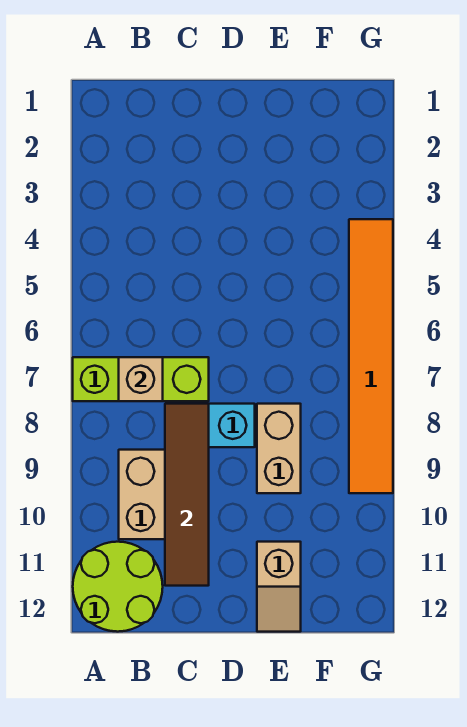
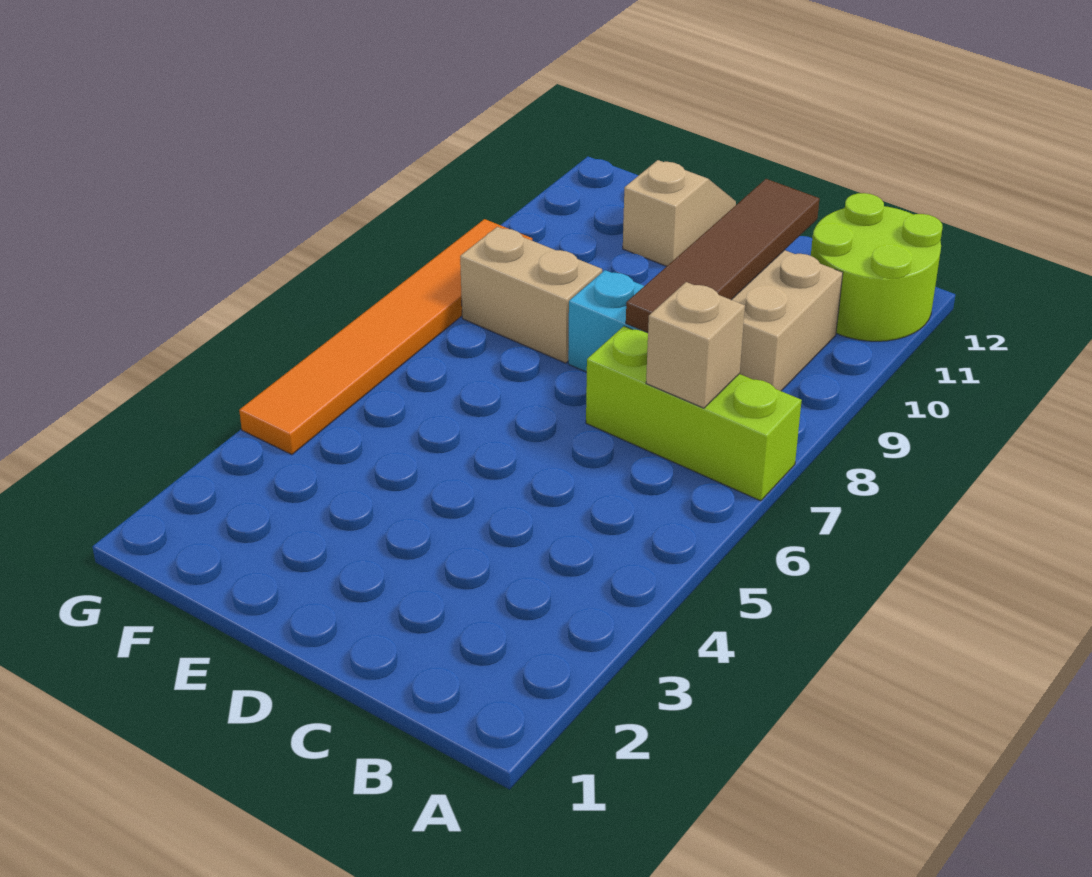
tan 1x2 brick [257,404,301,493] -> tan 1x2 brick turned to [460,227,602,363]

